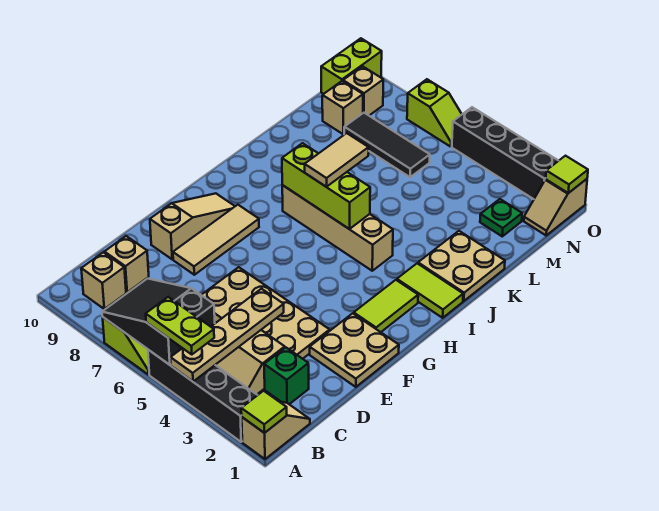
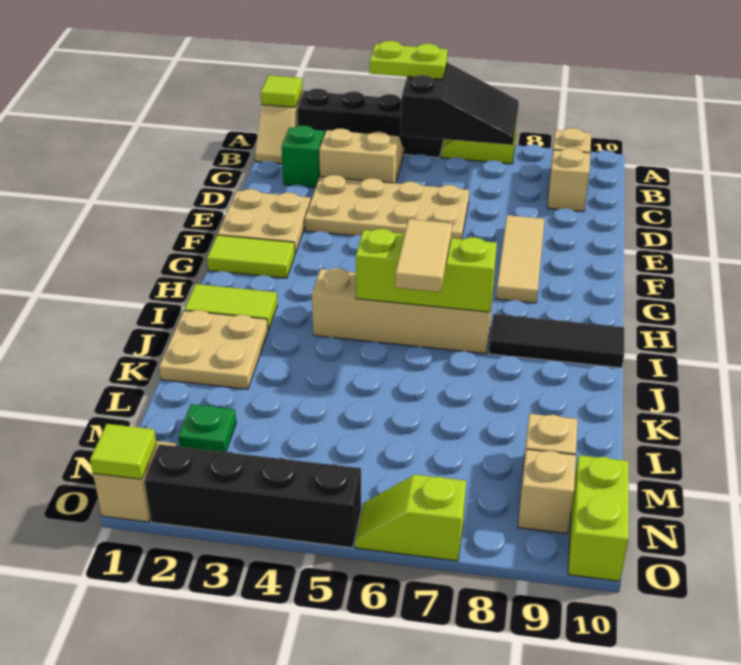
tan 1x4 plate [171,289,284,381] -> none
tan 1x3 slope [150,193,235,259] -> none
lime 1x2 tile [354,280,418,332] -> lime 1x2 tile turned to [207,235,295,278]
black 1x3 tile [344,113,430,177] -> black 1x3 tile moved to [489,314,624,368]

